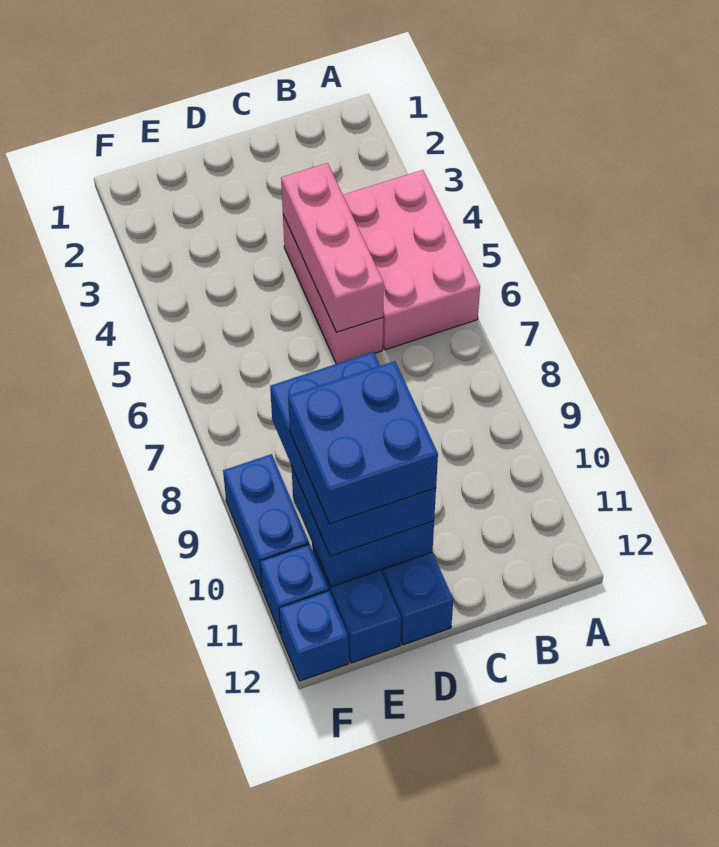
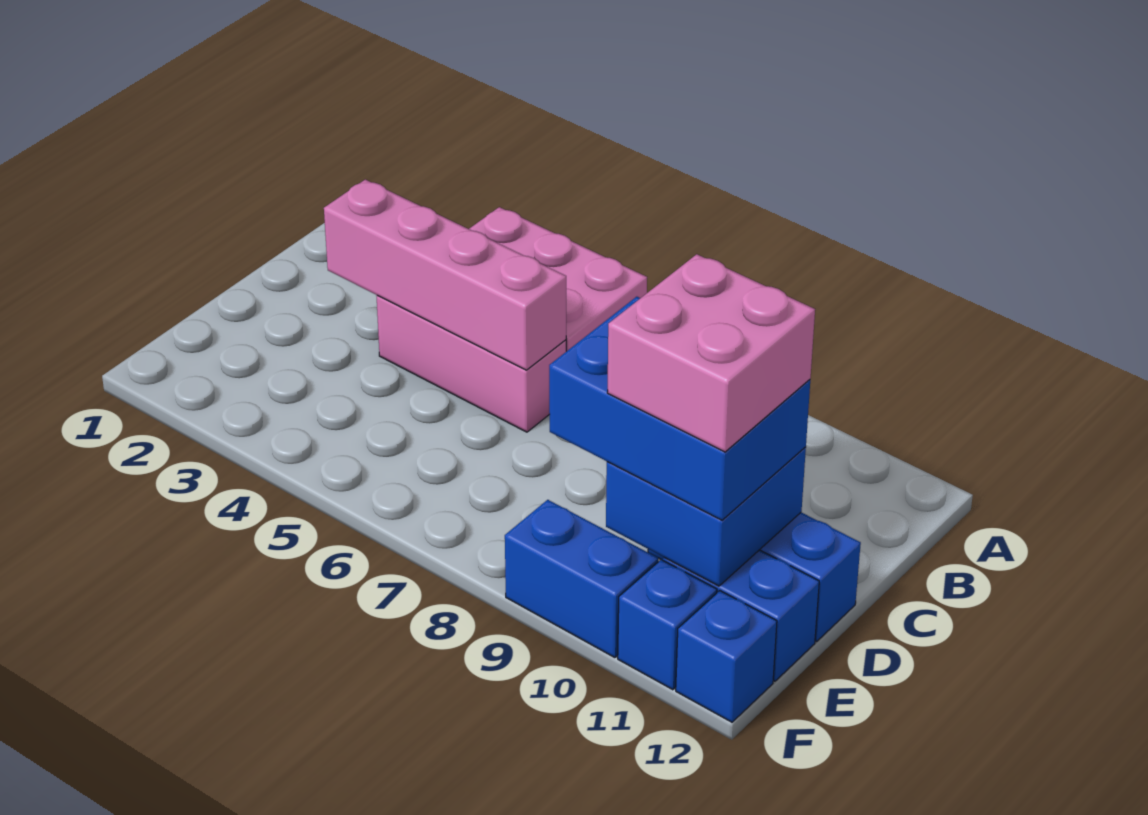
pink 1x3 brick [281,163,384,332] -> pink 1x4 brick [324,179,566,370]
blue 2x2 brick [288,361,438,524] -> pink 2x2 brick [607,254,815,452]

